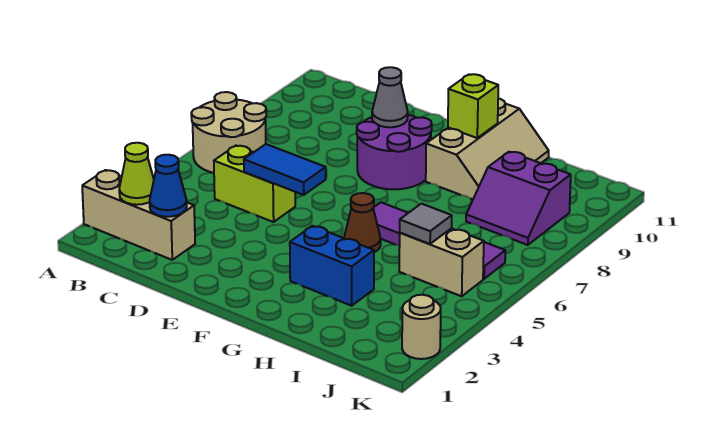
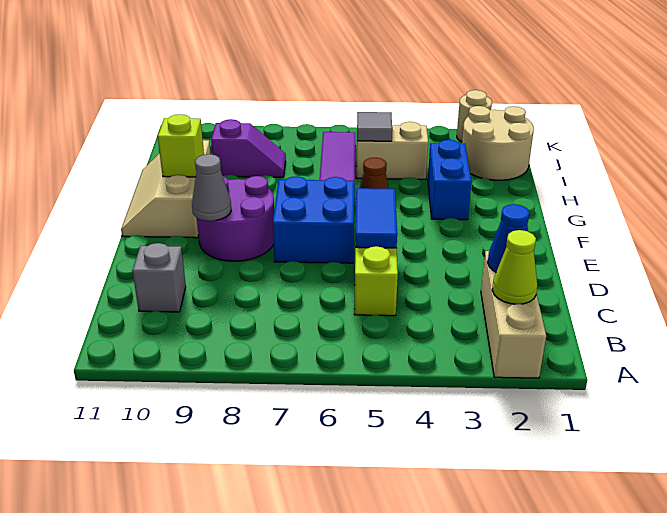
tan 2x2 round brick [191,92,266,173] -> tan 2x2 round brick moved to [462,106,534,180]
none -> grey 1x1 brick [132,243,186,312]
none -> blue 2x2 brick [273,176,355,263]
tan 2x3 slope [426,99,549,199] -> tan 2x3 slope turned to [121,140,210,238]
tan 1x2 brick [399,228,484,296] -> tan 1x2 brick turned to [356,122,428,179]
purple 2x2 slope [466,152,571,245] -> purple 1x2 slope [211,119,286,177]

